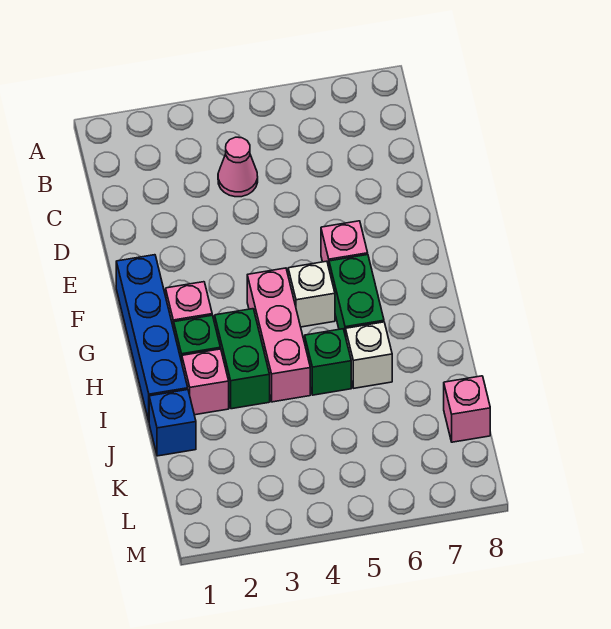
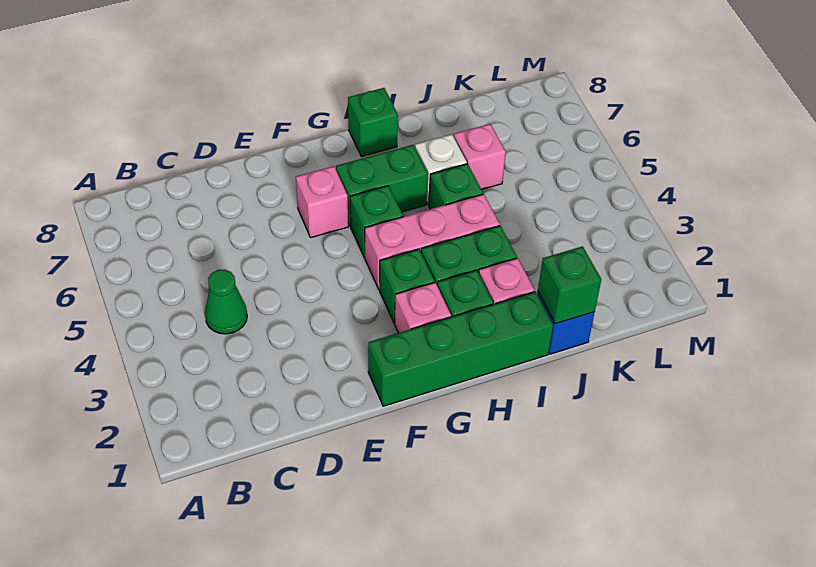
pink 1x1 cone [218,137,258,197] -> green 1x1 cone [205,269,247,334]
blue 1x4 brick [116,255,188,421] -> green 1x4 brick [368,292,553,406]
none -> green 1x1 brick [380,249,435,323]
white 1x1 brick [288,261,335,327] -> green 1x1 brick [350,186,403,258]
none -> green 1x1 brick [348,88,398,157]
none -> green 1x1 brick [538,246,601,324]
pink 1x1 brick [444,376,490,442] -> pink 1x1 brick moved to [454,124,506,190]

